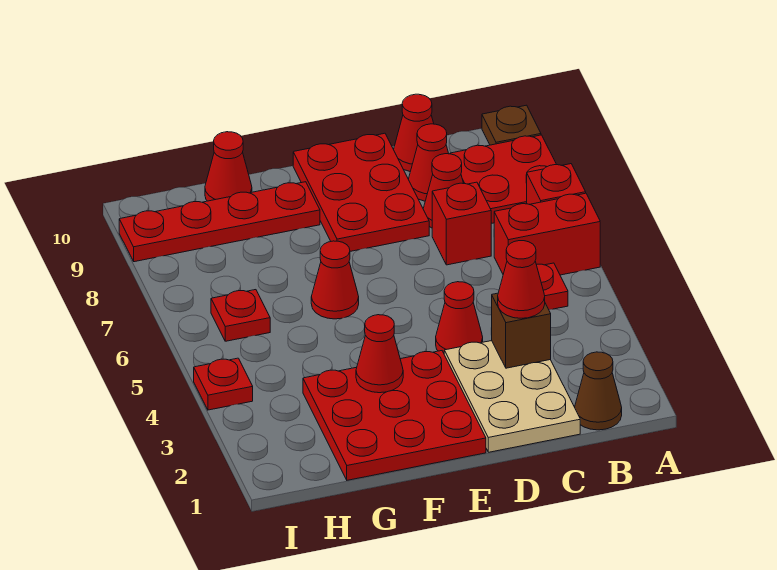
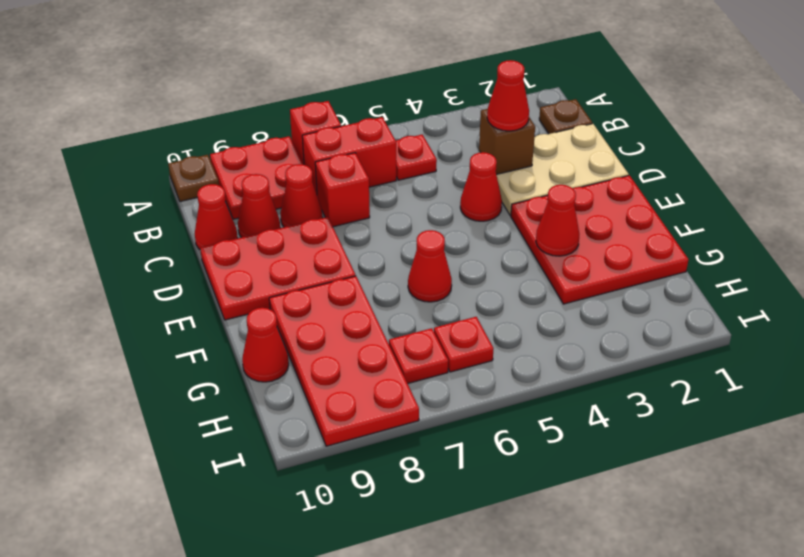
red 1x2 brick [494,193,600,275] -> red 1x2 brick turned to [302,117,396,194]
brown 1x1 cone [575,352,622,430] -> brown 1x1 plate [539,99,592,134]
red 1x4 plate [119,182,320,262] -> red 2x4 plate [269,276,419,446]
red 1x1 plate [194,358,253,410] -> red 1x1 plate moved to [389,328,448,384]

